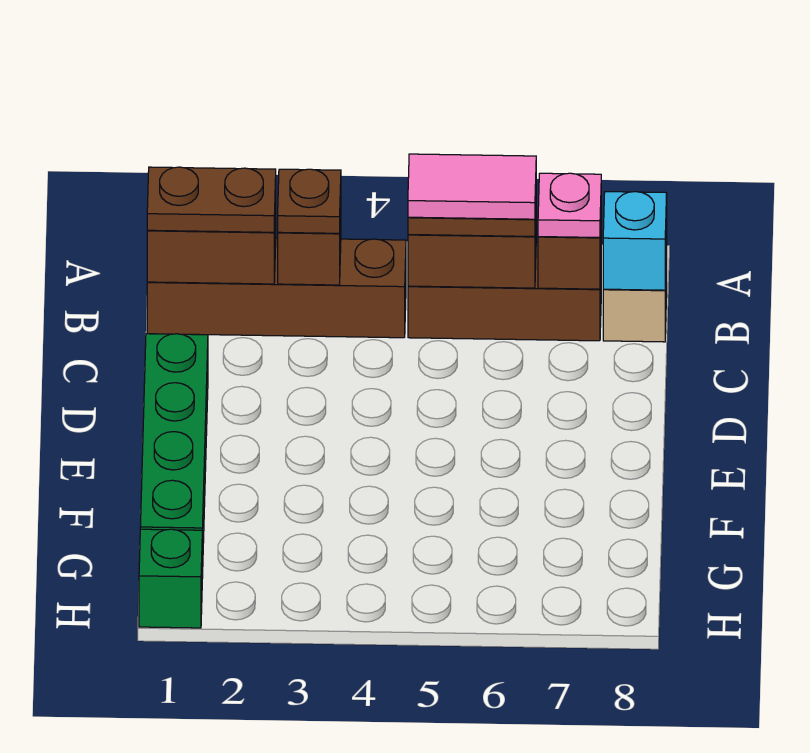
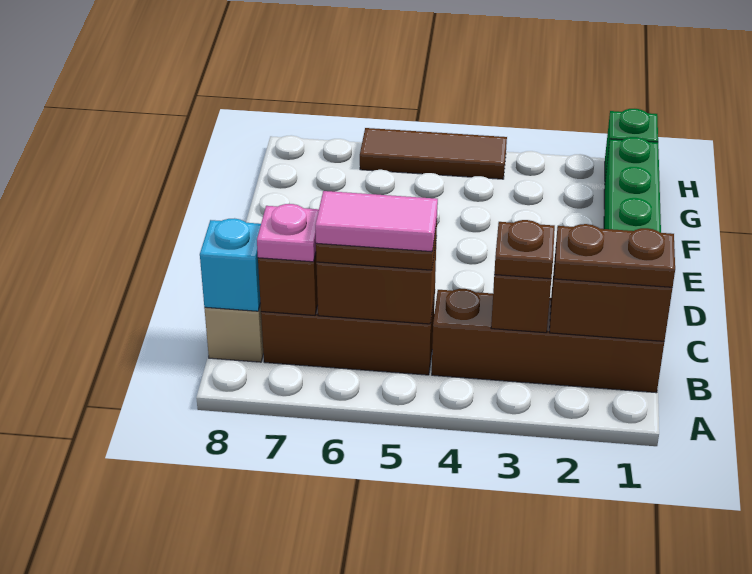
none -> brown 1x3 tile [360,128,507,179]

